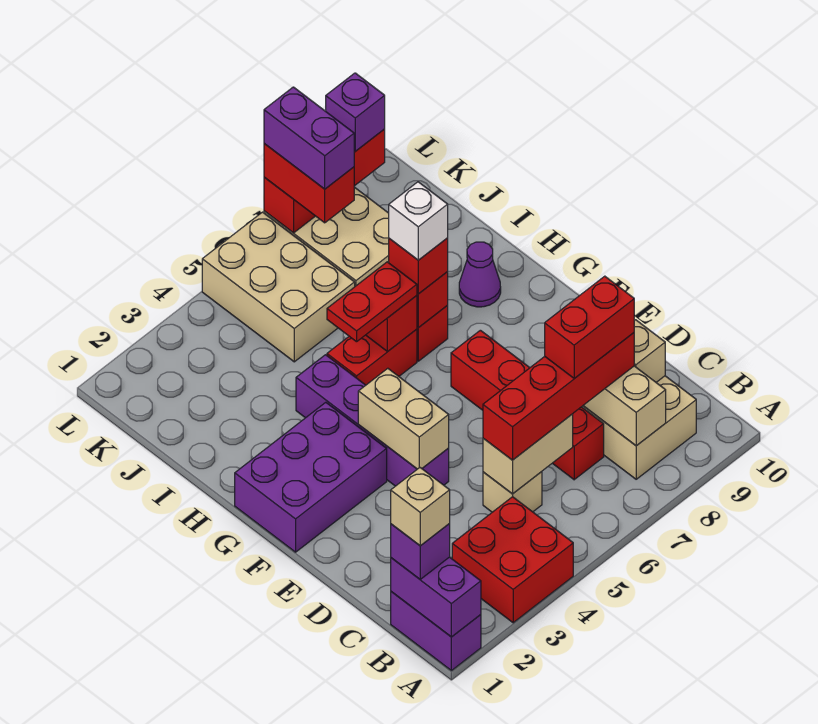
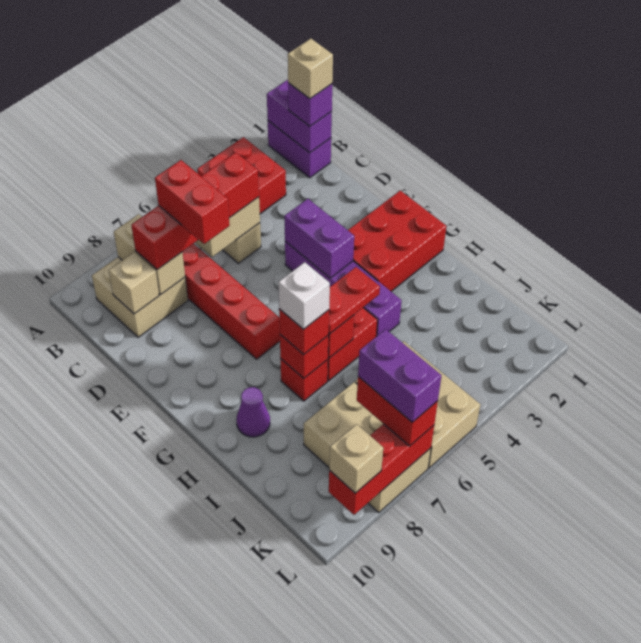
red 1x2 brick [545,276,634,378] -> red 1x2 brick turned to [155,160,230,244]
tan 1x2 brick [358,368,449,469] -> purple 1x2 brick [284,199,354,278]
purple 2x3 brick [235,402,387,552] -> red 2x3 brick [348,191,446,291]
purple 1x1 brick [326,73,385,151] -> tan 1x1 brick [329,424,383,493]

